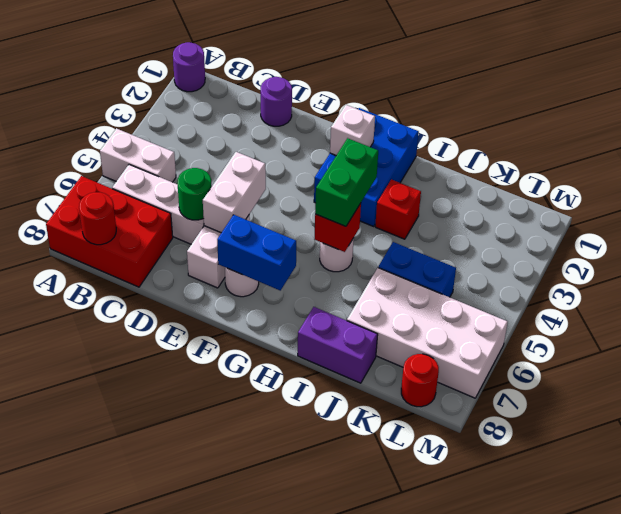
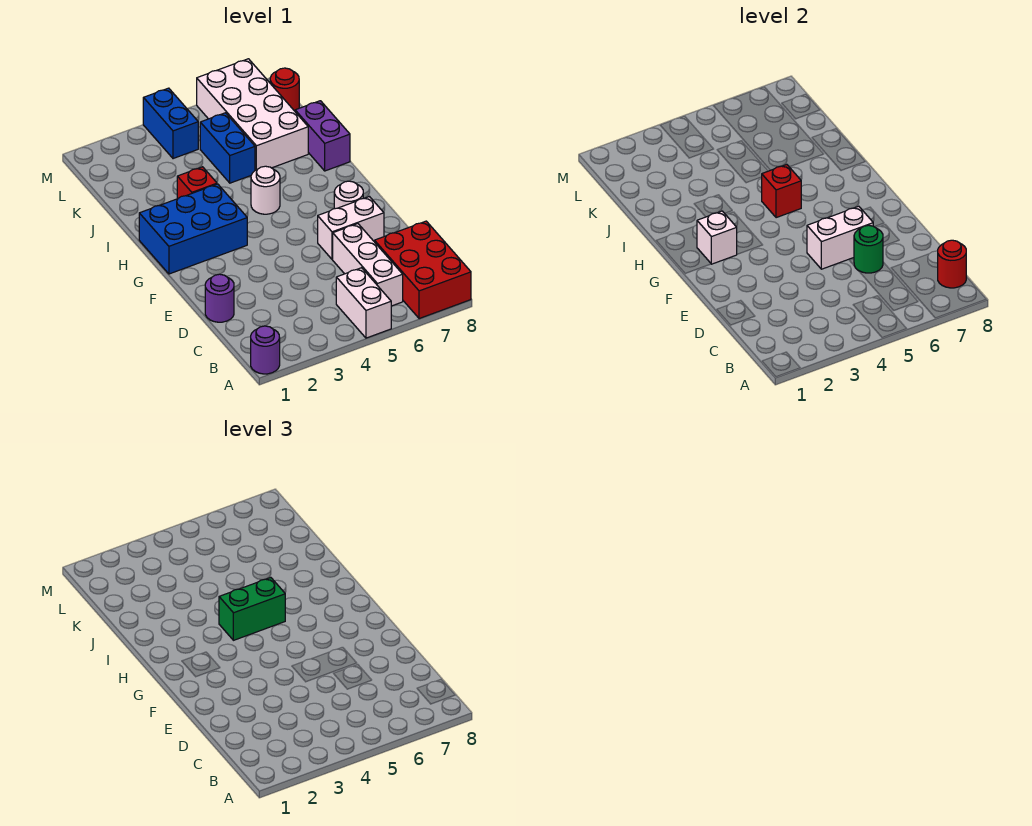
blue 1x2 brick [217,215,296,291] -> blue 1x2 brick moved to [143,88,198,159]

